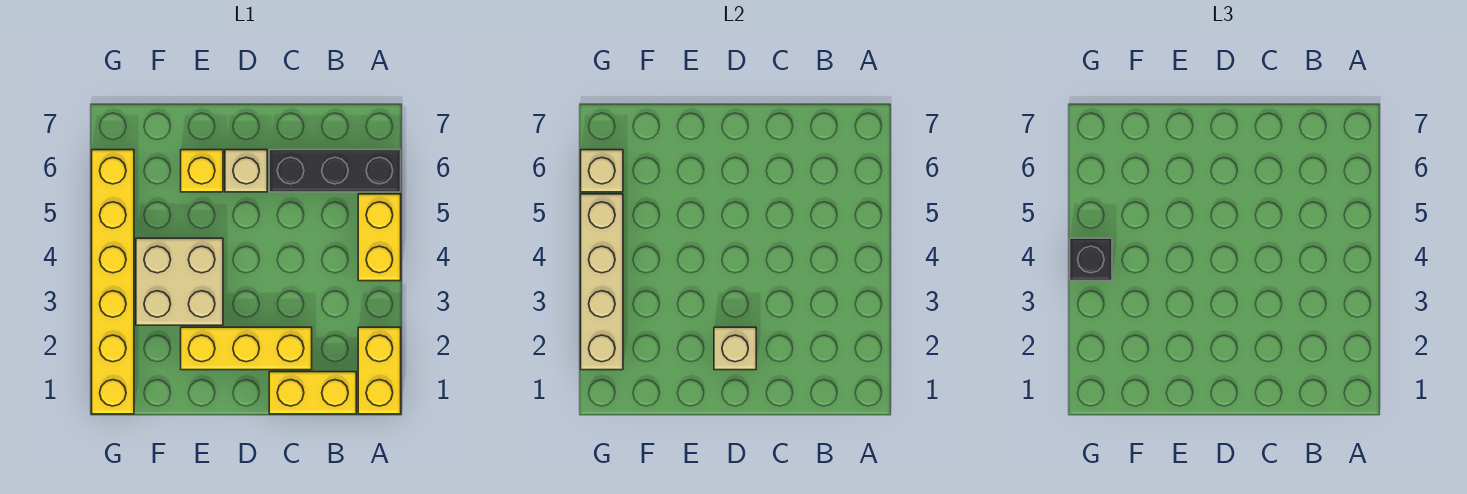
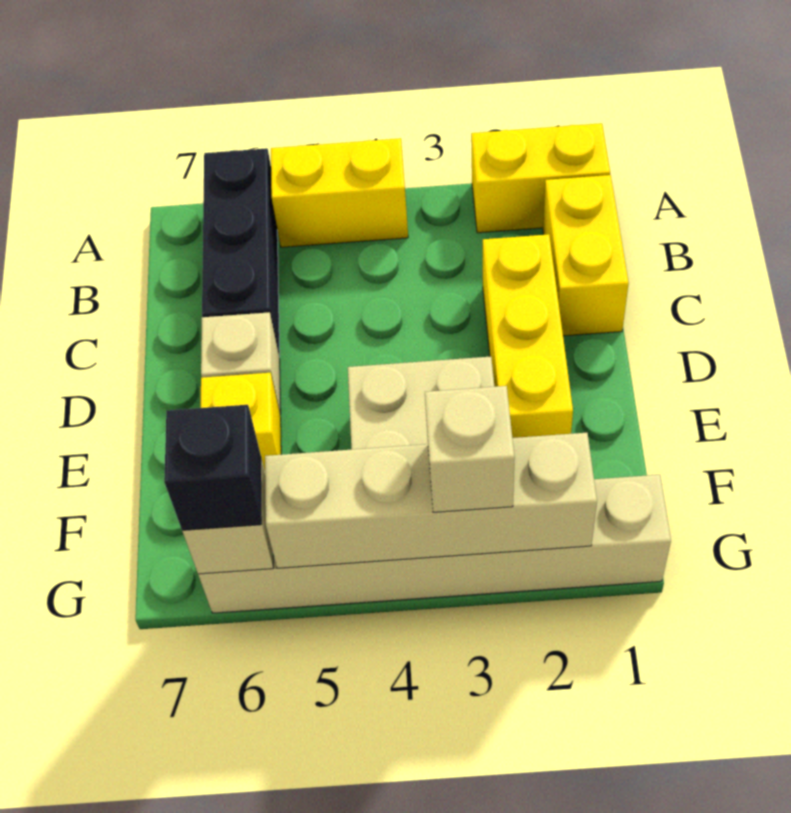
tan 1x1 brick [714,327,756,370] -> tan 1x1 brick moved to [425,386,515,512]
yellow 1x6 brick [92,150,134,414] -> tan 1x6 brick [198,475,671,613]
black 1x1 brick [1070,238,1112,281] -> black 1x1 brick moved to [164,405,262,530]

